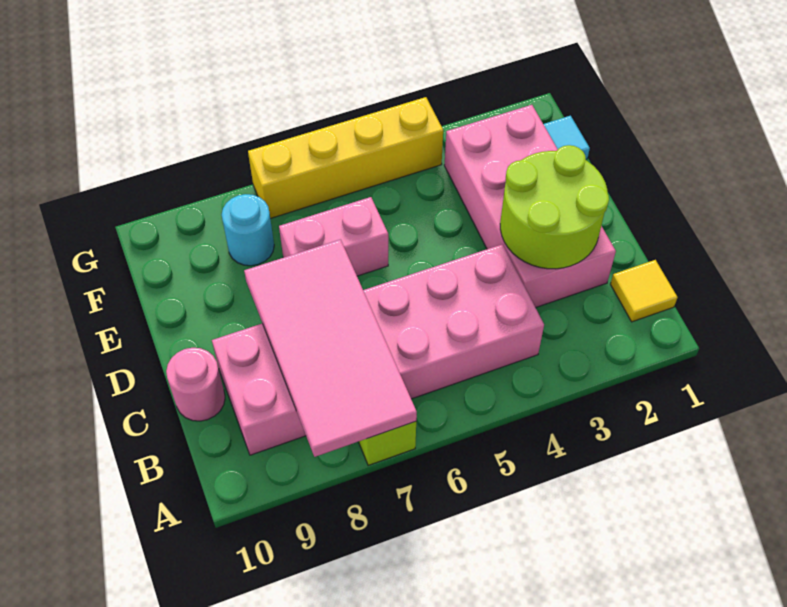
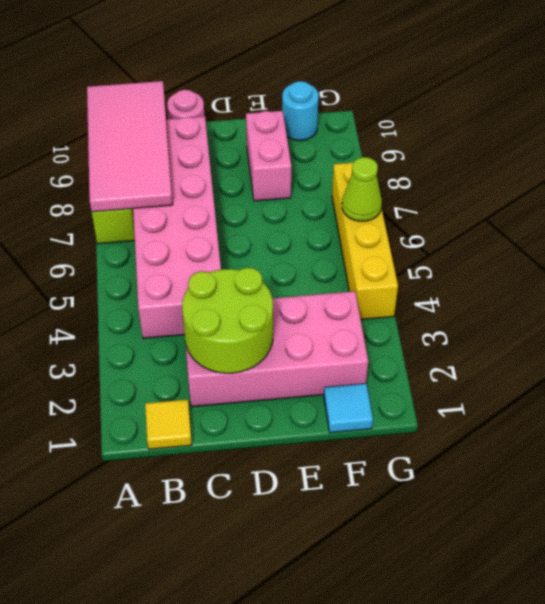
pink 2x4 tile [244,240,417,457] -> pink 2x4 tile turned to [87,81,173,212]
pink 1x2 brick [279,197,388,276] -> pink 1x2 brick moved to [246,111,291,201]
cyan 1x1 round brick [222,194,274,266] -> cyan 1x1 round brick moved to [282,81,319,141]
none -> lime 1x1 cone [342,157,382,221]

